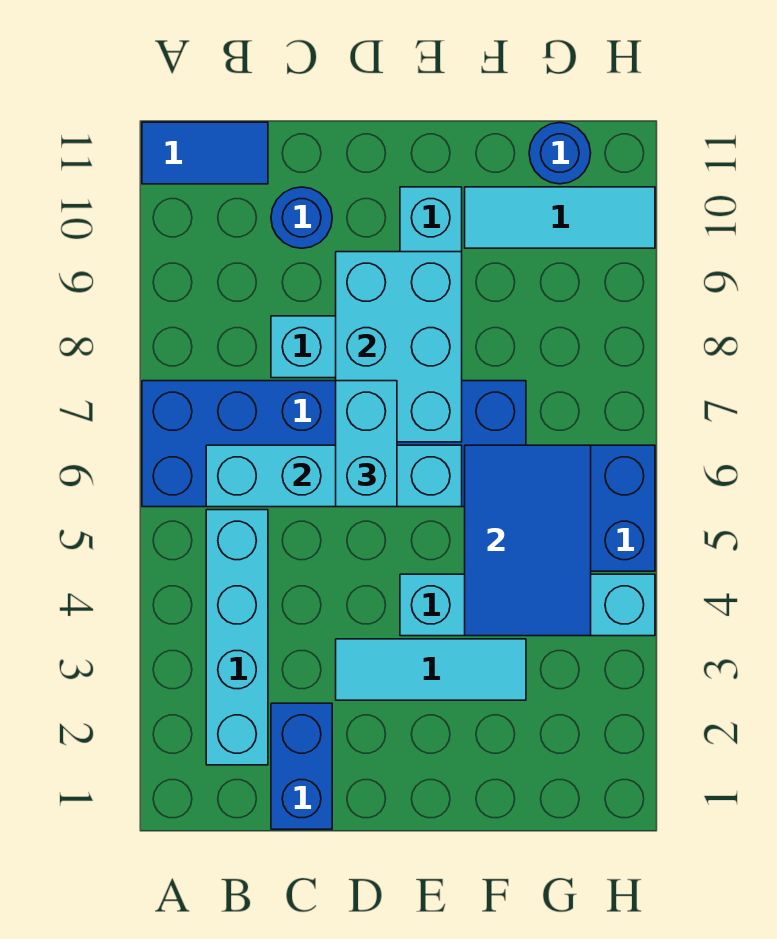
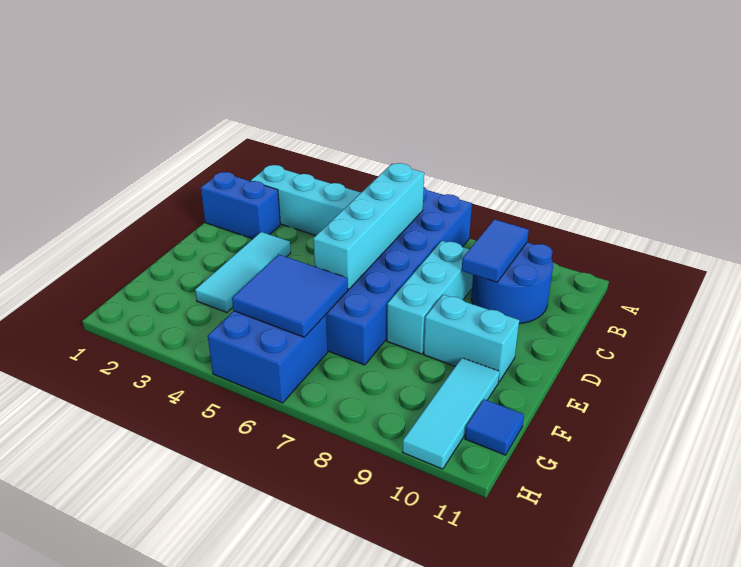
blue 1x2 tile [142,122,268,184] -> blue 1x2 tile moved to [462,219,529,282]
blue 1x1 round brick [271,187,332,248] -> blue 2x2 round brick [471,242,553,324]
cyan 1x2 brick [336,381,397,507] -> none
cyan 2x3 brick [336,252,462,442] -> none
cyan 1x4 brick [400,574,655,636] -> none
blue 2x3 tile [465,445,591,636] -> blue 2x2 tile [232,255,348,337]
blue 1x1 round brick [529,123,591,184] -> blue 1x1 tile [465,399,524,455]

